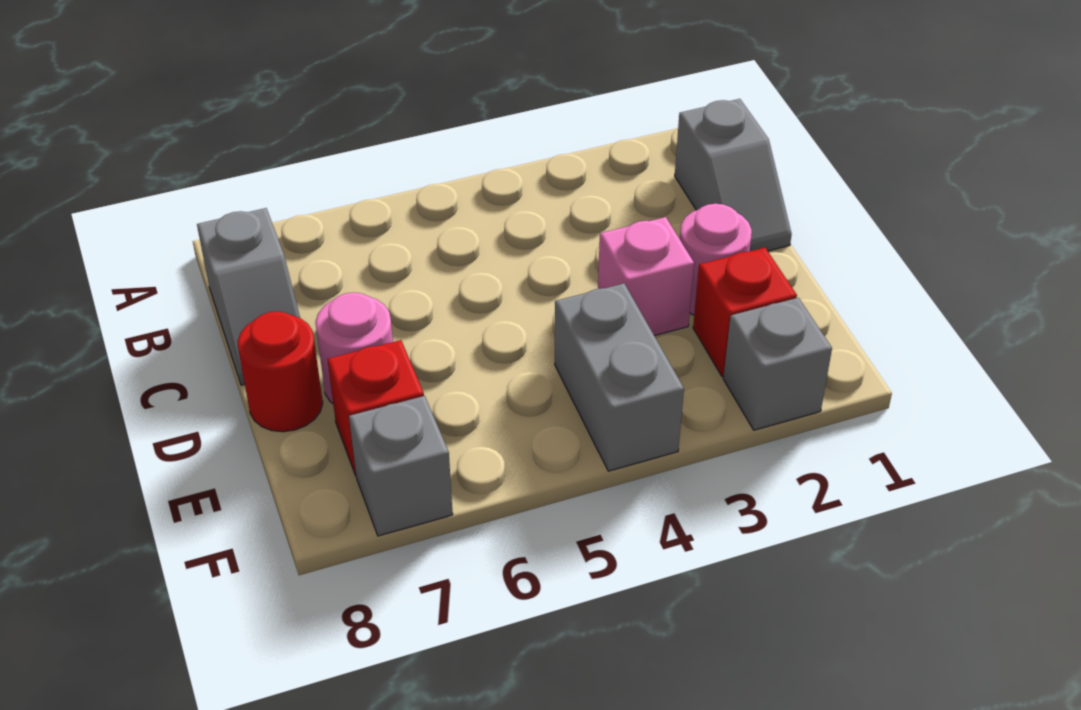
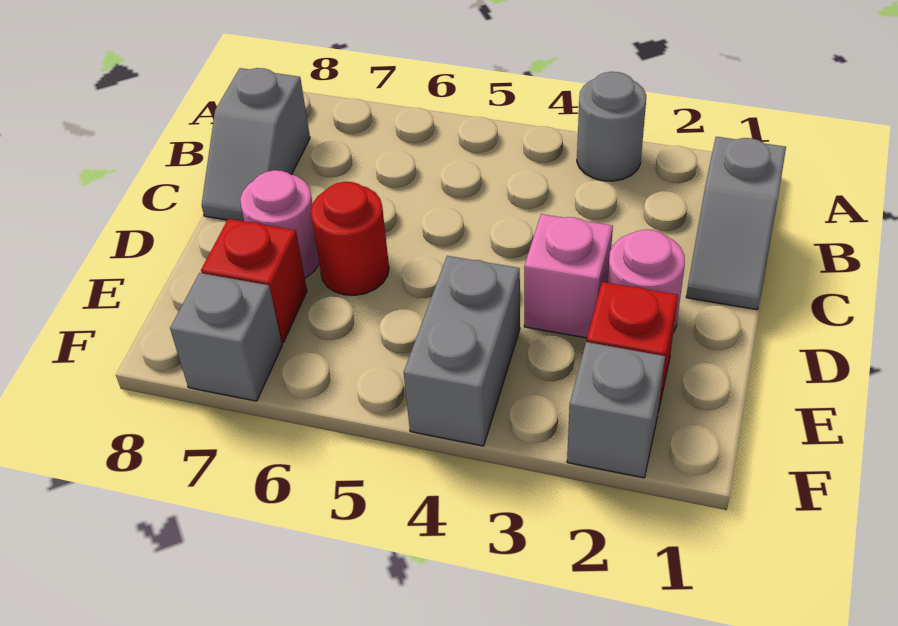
none -> grey 1x1 round brick [577,72,646,181]
red 1x1 round brick [238,311,323,432] -> red 1x1 round brick moved to [311,182,389,295]

